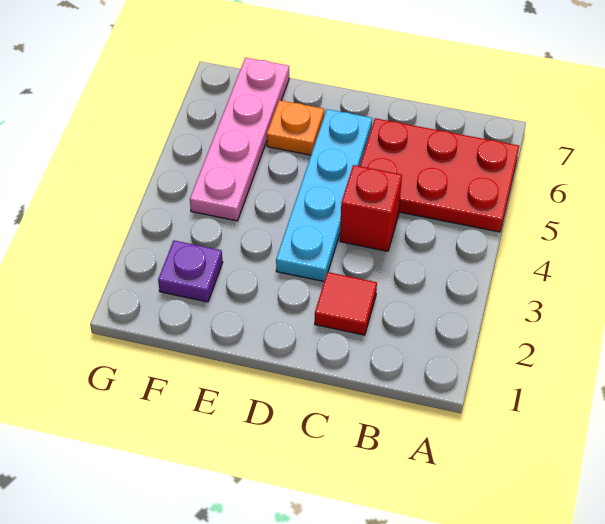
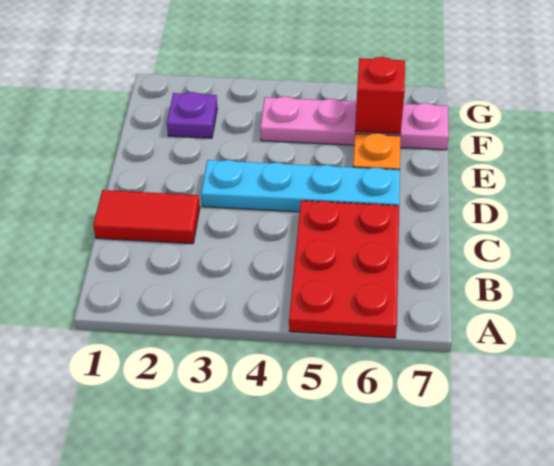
red 1x1 tile [315,272,377,335] -> red 1x2 tile [93,190,200,244]
red 1x1 brick [340,165,402,251] -> red 1x1 brick moved to [355,57,405,134]

